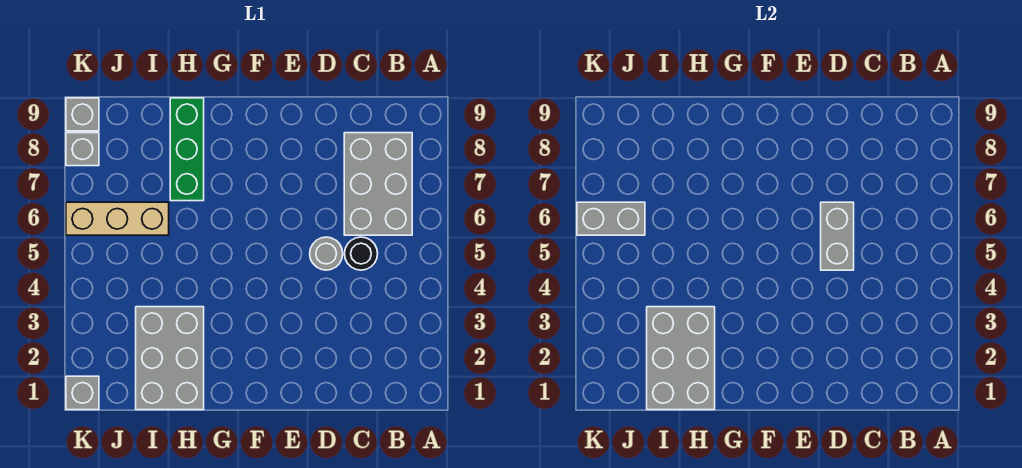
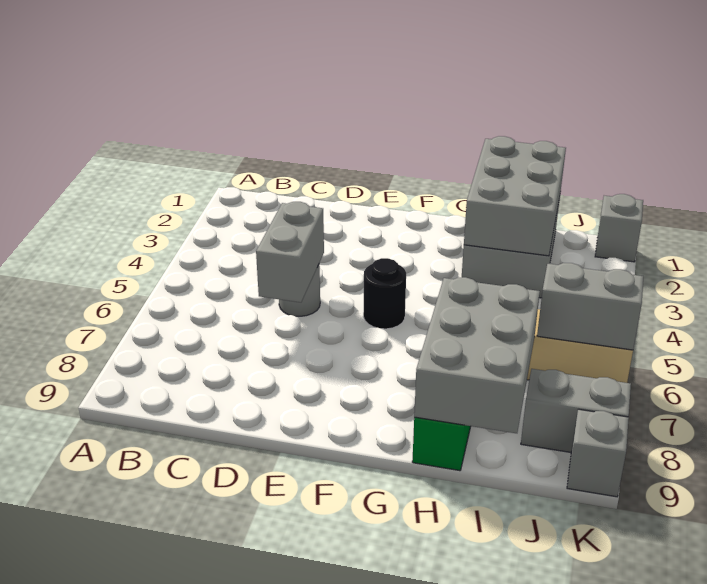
grey 2x3 brick [344,133,412,235] -> grey 2x3 brick moved to [414,277,540,433]
black 1x1 round brick [345,237,378,270] -> black 1x1 round brick moved to [363,258,406,329]
grey 1x1 brick [66,133,99,166] -> grey 1x2 brick [521,369,631,452]

